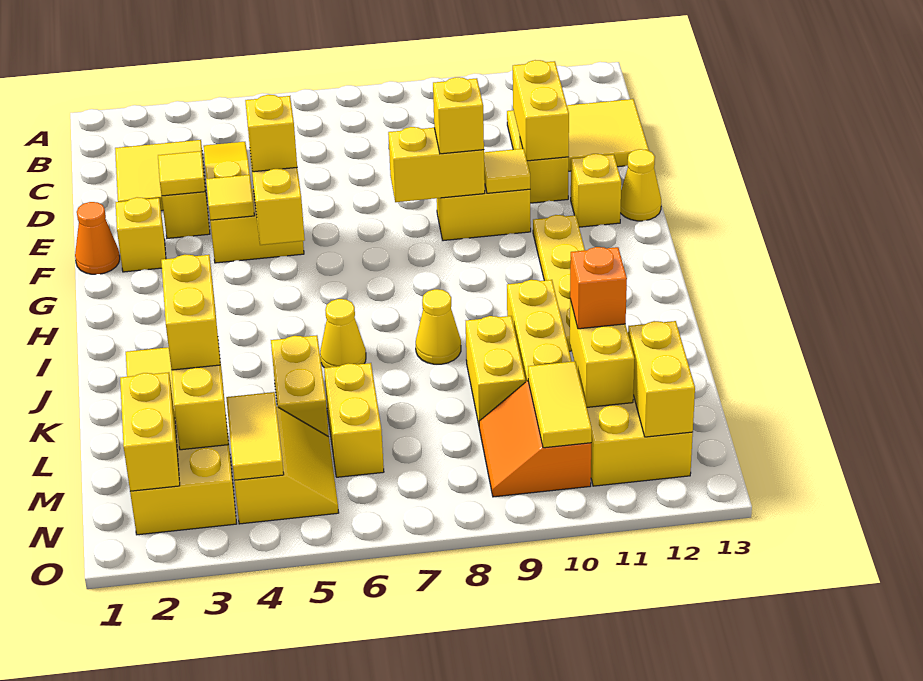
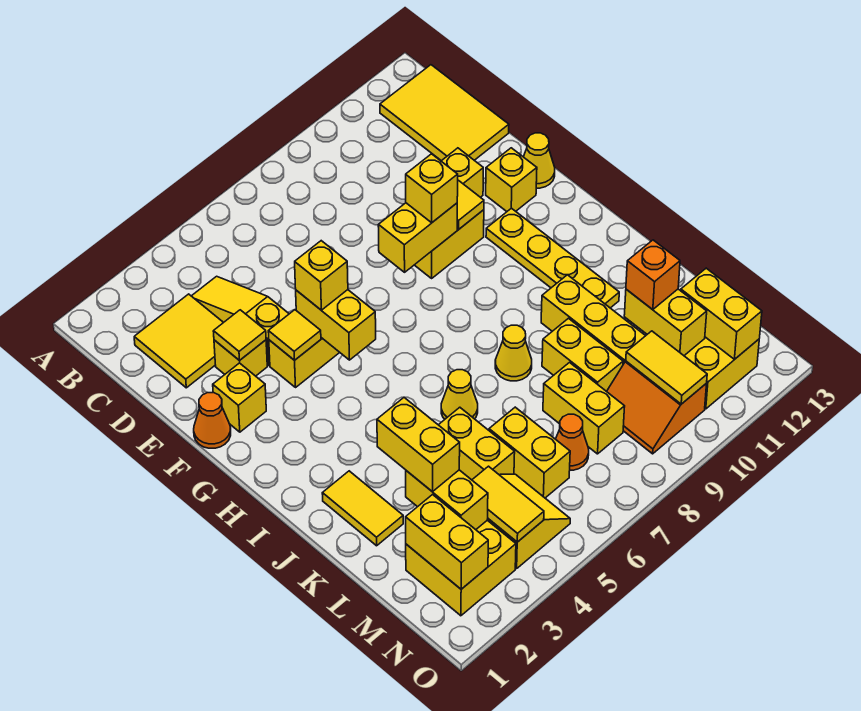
yellow 2x3 tile [507,99,649,171] -> yellow 2x3 tile turned to [380,65,509,161]
yellow 1x2 brick [513,60,569,161] -> yellow 1x2 brick moved to [543,363,625,454]
none -> orange 1x1 cone [556,414,589,470]

